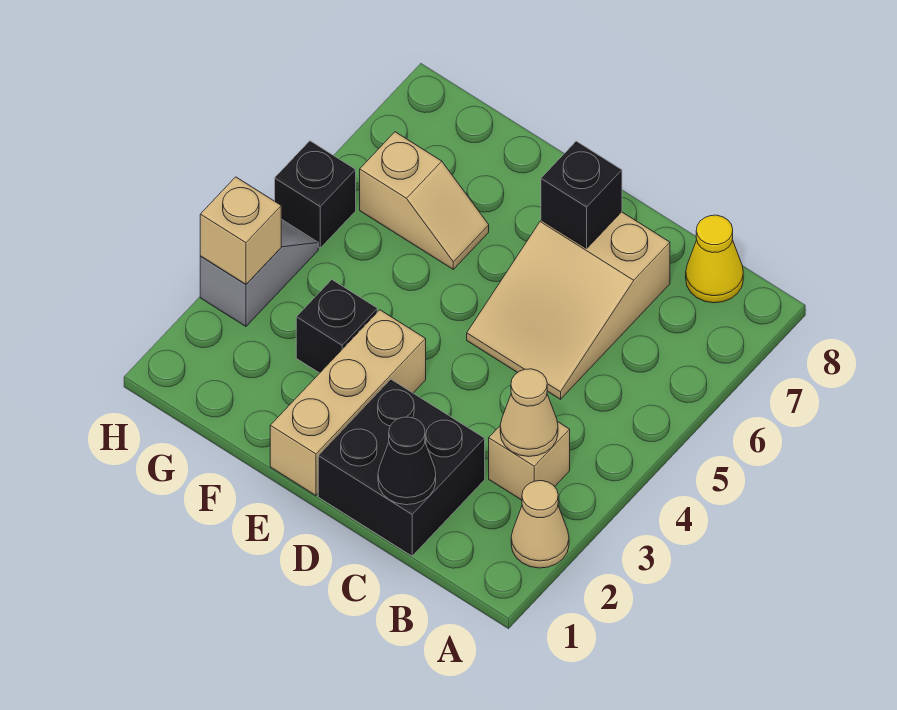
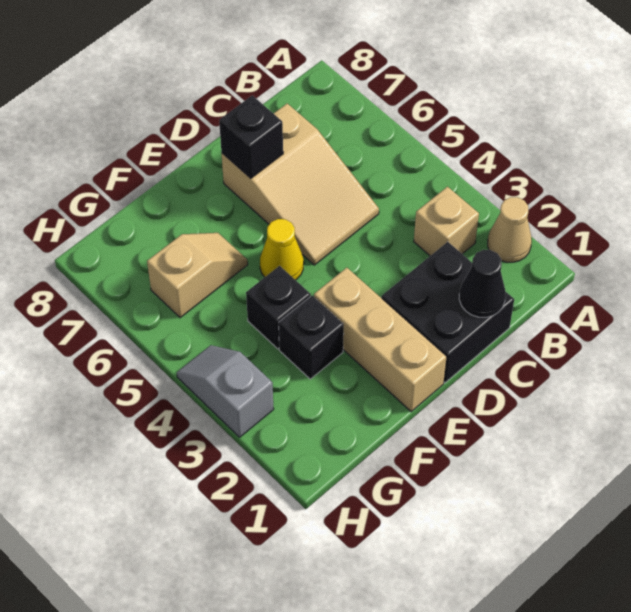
tan 1x1 cone [500,369,558,457] -> none
yellow 1x1 cone [686,215,743,303] -> yellow 1x1 cone moved to [260,219,304,280]
tan 1x1 brick [200,177,281,284] -> none
black 1x1 brick [275,141,356,248] -> black 1x1 brick moved to [246,266,311,349]

